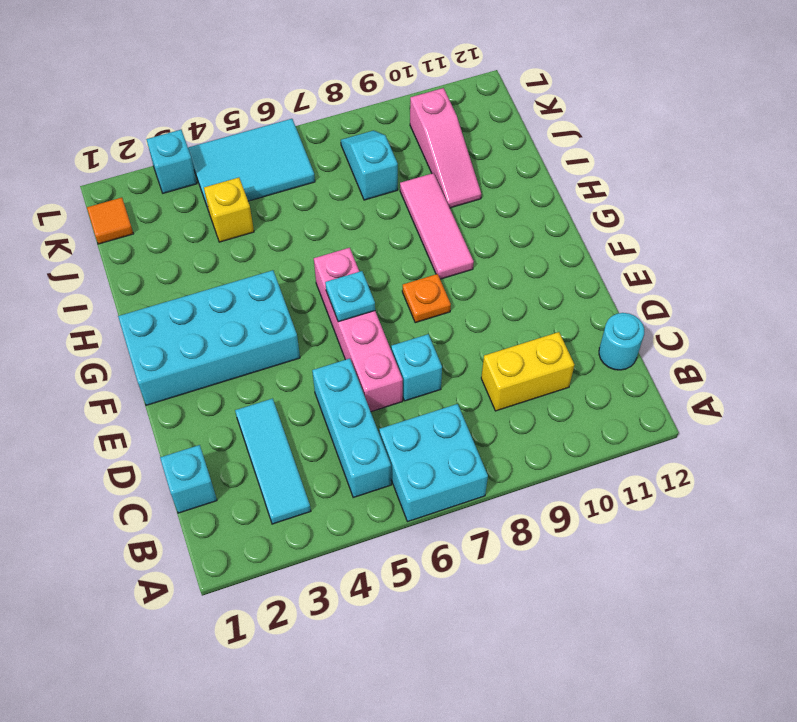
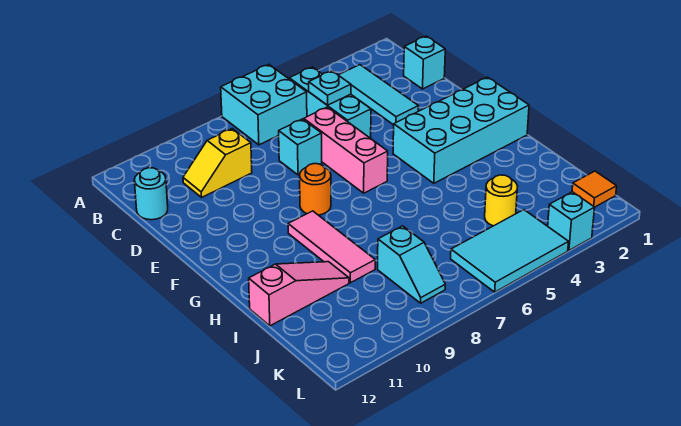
yellow 1x2 brick [481,332,574,411] -> yellow 1x2 slope [183,129,252,197]
pink 1x4 brick [314,248,403,412] -> pink 1x3 brick [304,107,388,193]
cyan 1x1 plate [325,271,375,322] -> cyan 1x1 plate moved to [309,71,351,105]
orange 1x1 plate [402,274,451,323] -> orange 1x1 round brick [300,164,331,215]
pink 1x3 slope [410,88,481,208] -> pink 1x3 slope turned to [249,262,349,326]
yellow 1x1 brick [204,178,254,242] -> yellow 1x1 round brick [485,175,518,226]

